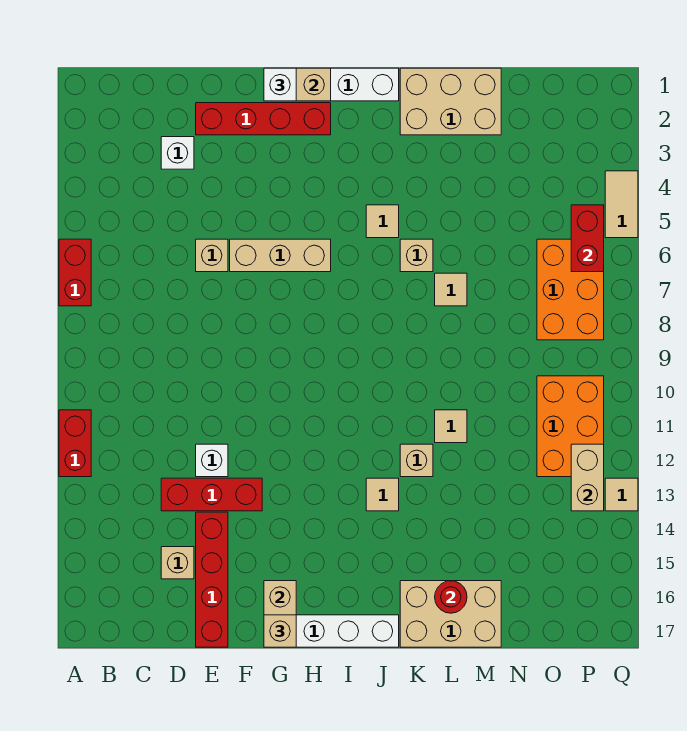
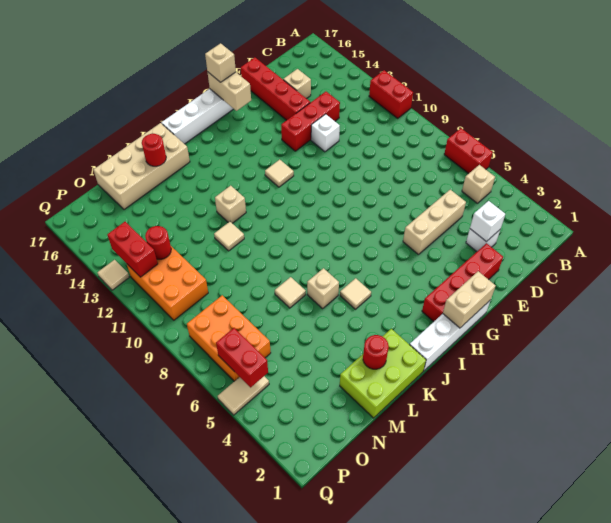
tan 1x1 brick [196,239,228,272] -> tan 1x1 brick moved to [462,165,495,203]
tan 1x3 brick [230,239,331,272] -> tan 1x3 brick moved to [403,190,466,255]
white 1x1 brick [264,68,296,101] -> white 1x1 brick moved to [470,201,505,241]
tan 1x1 tile [366,478,399,511] -> tan 1x1 tile moved to [265,159,294,187]
tan 2x3 brick [400,68,501,135] -> lime 2x3 brick [340,329,426,418]
tan 2x3 brick [400,581,501,647] -> tan 2x4 brick [94,123,190,210]
none -> red 1x1 round brick [363,335,389,369]
none -> red 1x1 round brick [145,226,171,259]
tan 1x2 brick [571,444,604,511] -> red 1x2 brick [107,222,158,277]
tan 1x2 tile [605,171,638,238] -> tan 1x2 tile turned to [218,376,269,415]

